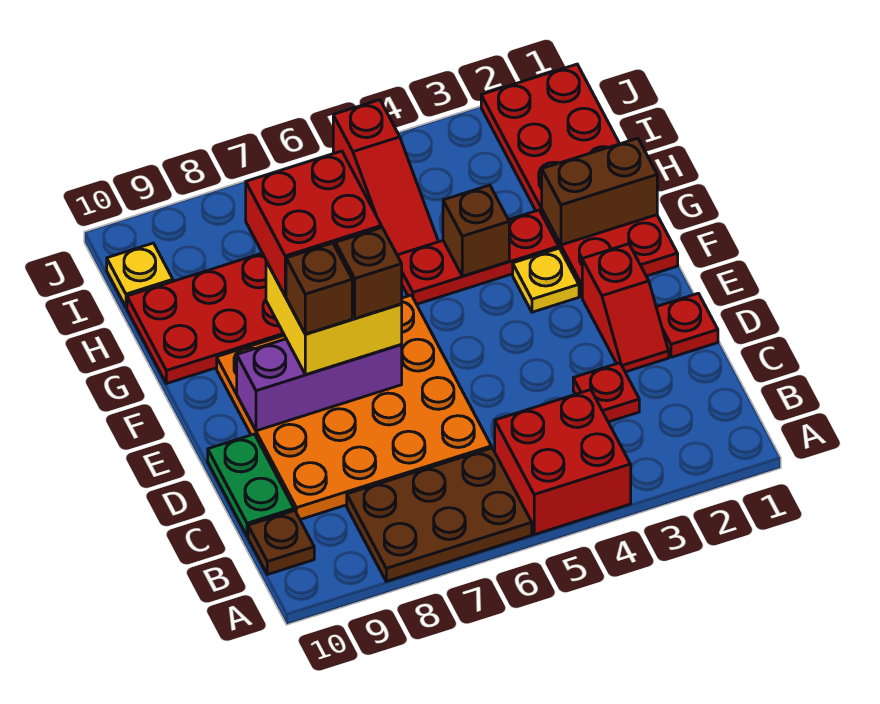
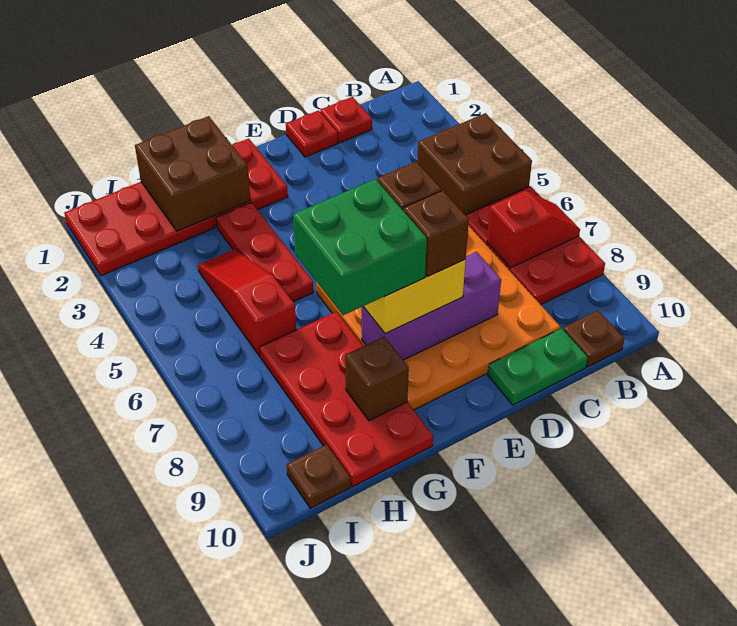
red 2x2 brick [495,390,631,534] -> brown 2x2 brick [417,113,532,215]
brown 2x3 plate [347,448,532,581] -> red 2x3 plate [466,186,605,305]
red 1x1 plate [573,363,639,422] -> red 1x1 plate moved to [320,97,372,143]
red 1x2 slope [582,244,669,372] -> red 1x2 slope moved to [487,190,580,268]
purple 1x3 brick [237,339,402,431] -> purple 1x3 brick turned to [361,252,501,360]
yellow 1x1 plate [513,248,579,312] -> none
red 2x2 brick [246,151,381,296] -> green 2x2 brick [293,179,427,315]
brown 1x2 brick [542,138,657,245] -> brown 2x2 brick [135,116,250,231]
brown 1x1 brick [443,185,509,276] -> brown 1x1 brick moved to [345,337,409,421]
red 1x3 slope [333,100,438,255] -> red 1x3 slope turned to [198,249,297,356]
yellow 1x1 plate [107,243,173,307] -> brown 1x1 plate [287,444,351,508]

